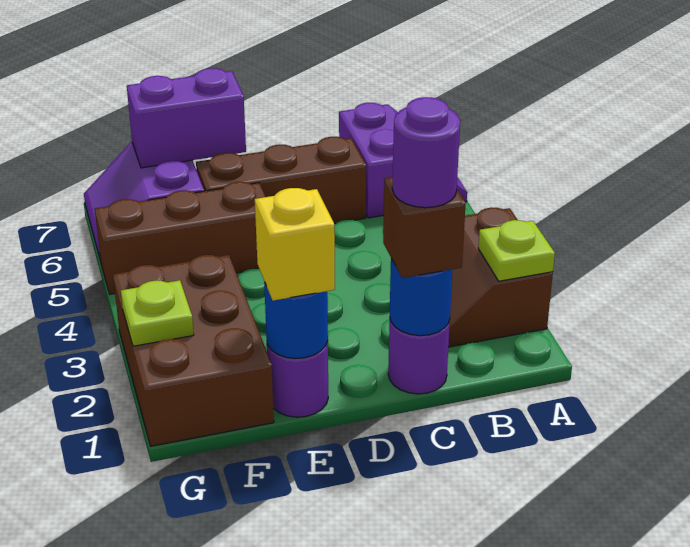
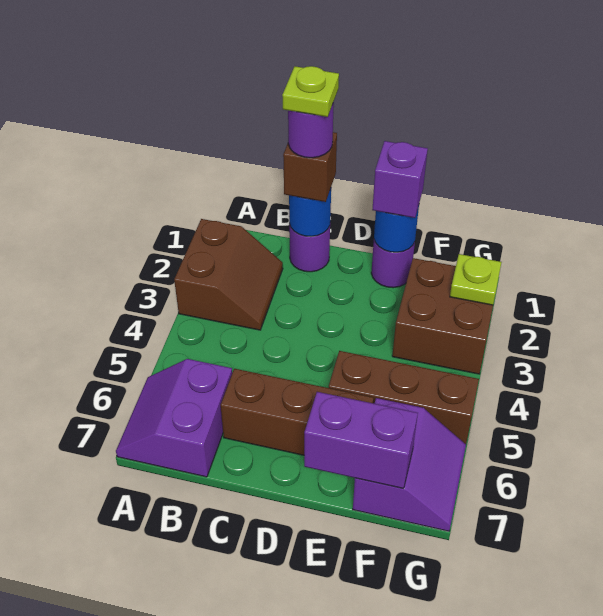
lime 1x1 plate [478,220,555,281] -> lime 1x1 plate moved to [282,66,339,117]
yellow 1x1 brick [255,188,335,301] -> purple 1x1 brick [372,141,428,218]
brown 2x3 brick [113,255,274,446] -> brown 2x2 brick [392,258,493,374]

